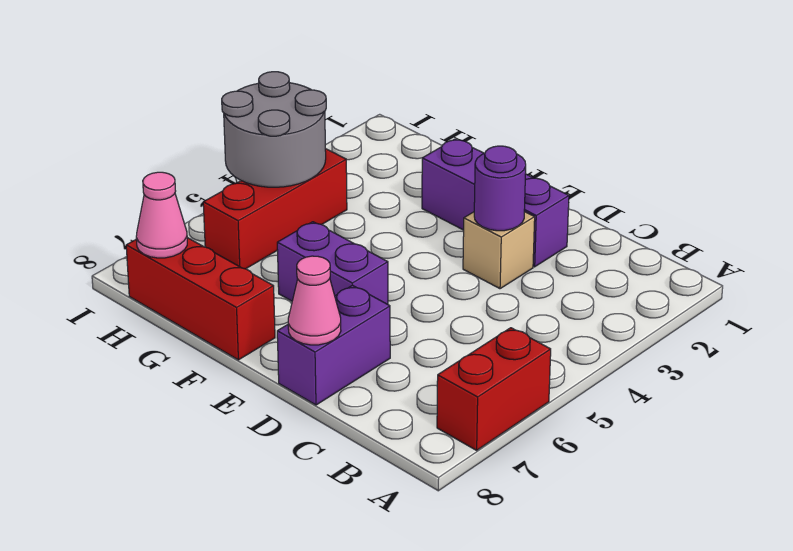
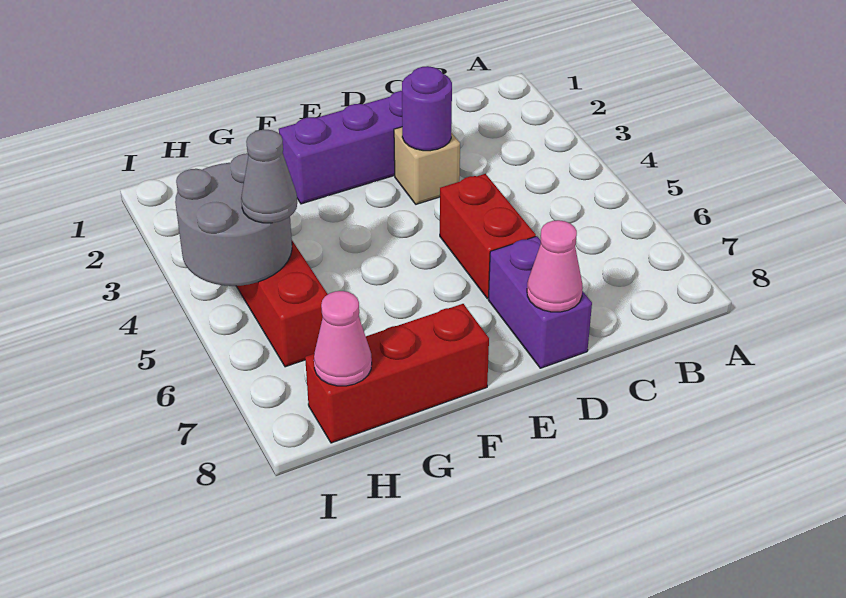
red 1x2 brick [437,328,551,450] -> red 1x2 brick moved to [440,174,536,299]
purple 1x2 brick [277,222,388,304] -> none
none -> grey 1x1 cone [241,130,297,223]

